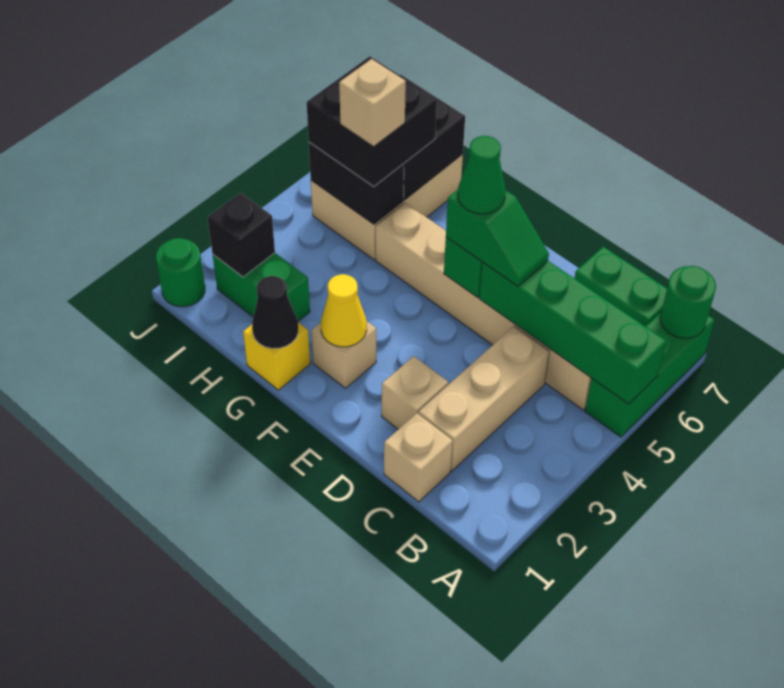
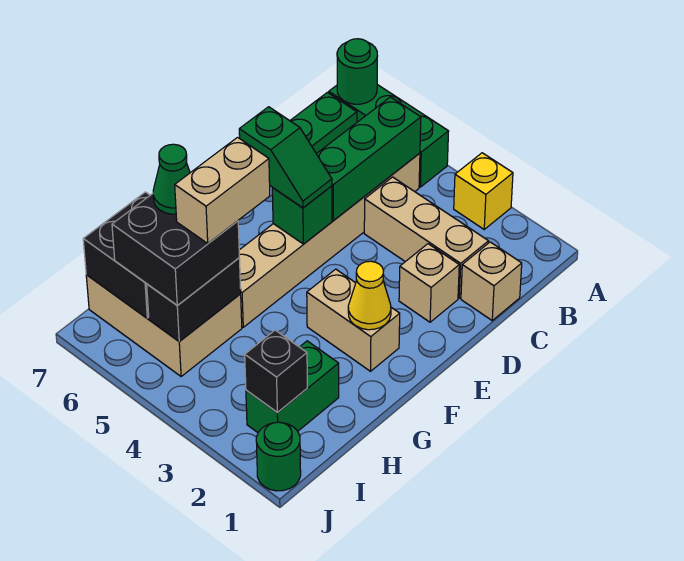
green 1x4 brick [479,261,666,404] -> green 1x3 brick [317,97,421,221]
green 1x2 slope [446,190,549,286] -> green 1x2 slope turned to [239,107,332,208]
green 1x1 cone [458,136,506,214] -> green 1x1 cone moved to [153,144,190,214]
tan 1x1 brick [311,322,376,388] -> tan 1x2 brick [307,269,400,371]
yellow 1x1 brick [243,322,310,390] -> yellow 1x1 brick moved to [454,153,513,229]
black 1x1 cone [252,276,298,349] -> none
tan 1x1 brick [339,59,406,147] -> tan 1x2 brick [175,137,270,243]

